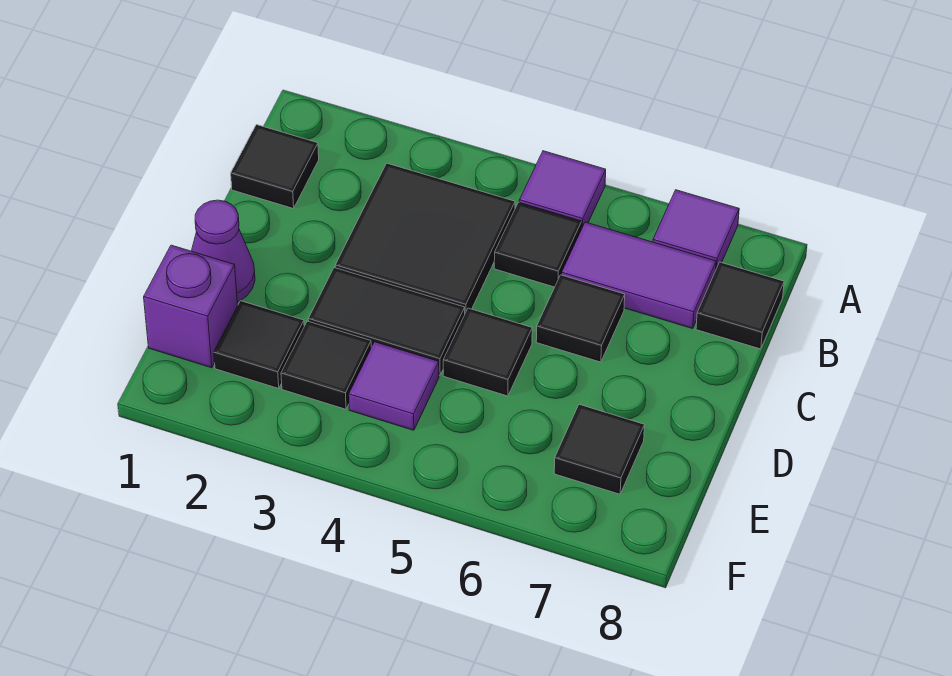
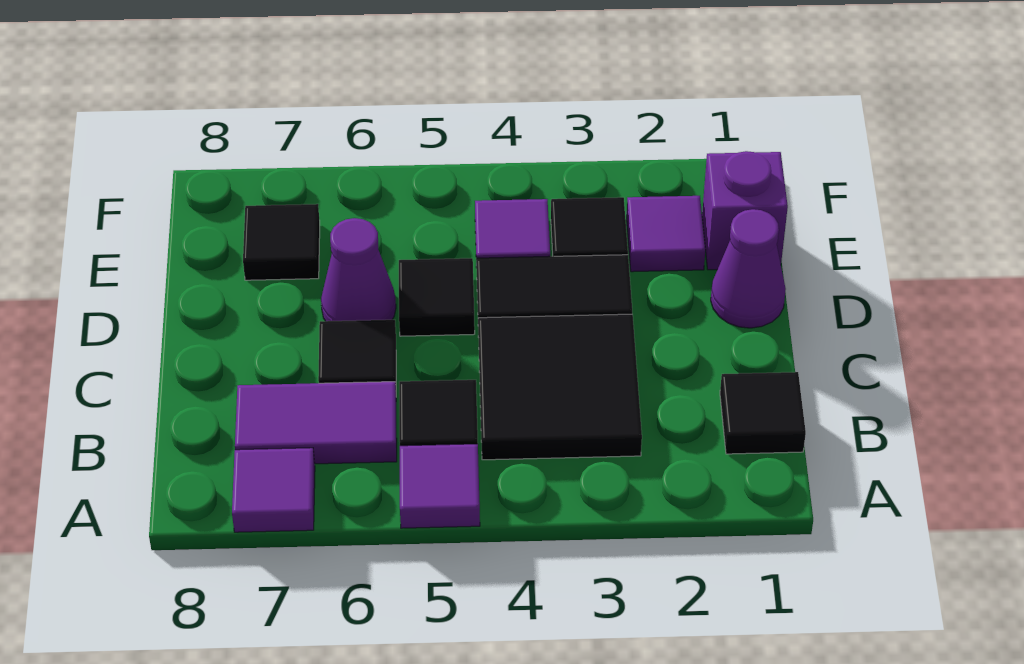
black 1x1 tile [696,262,784,349] -> none
none -> purple 1x1 cone [321,218,396,321]
black 1x1 tile [214,301,304,388] -> purple 1x1 tile [627,196,705,272]

